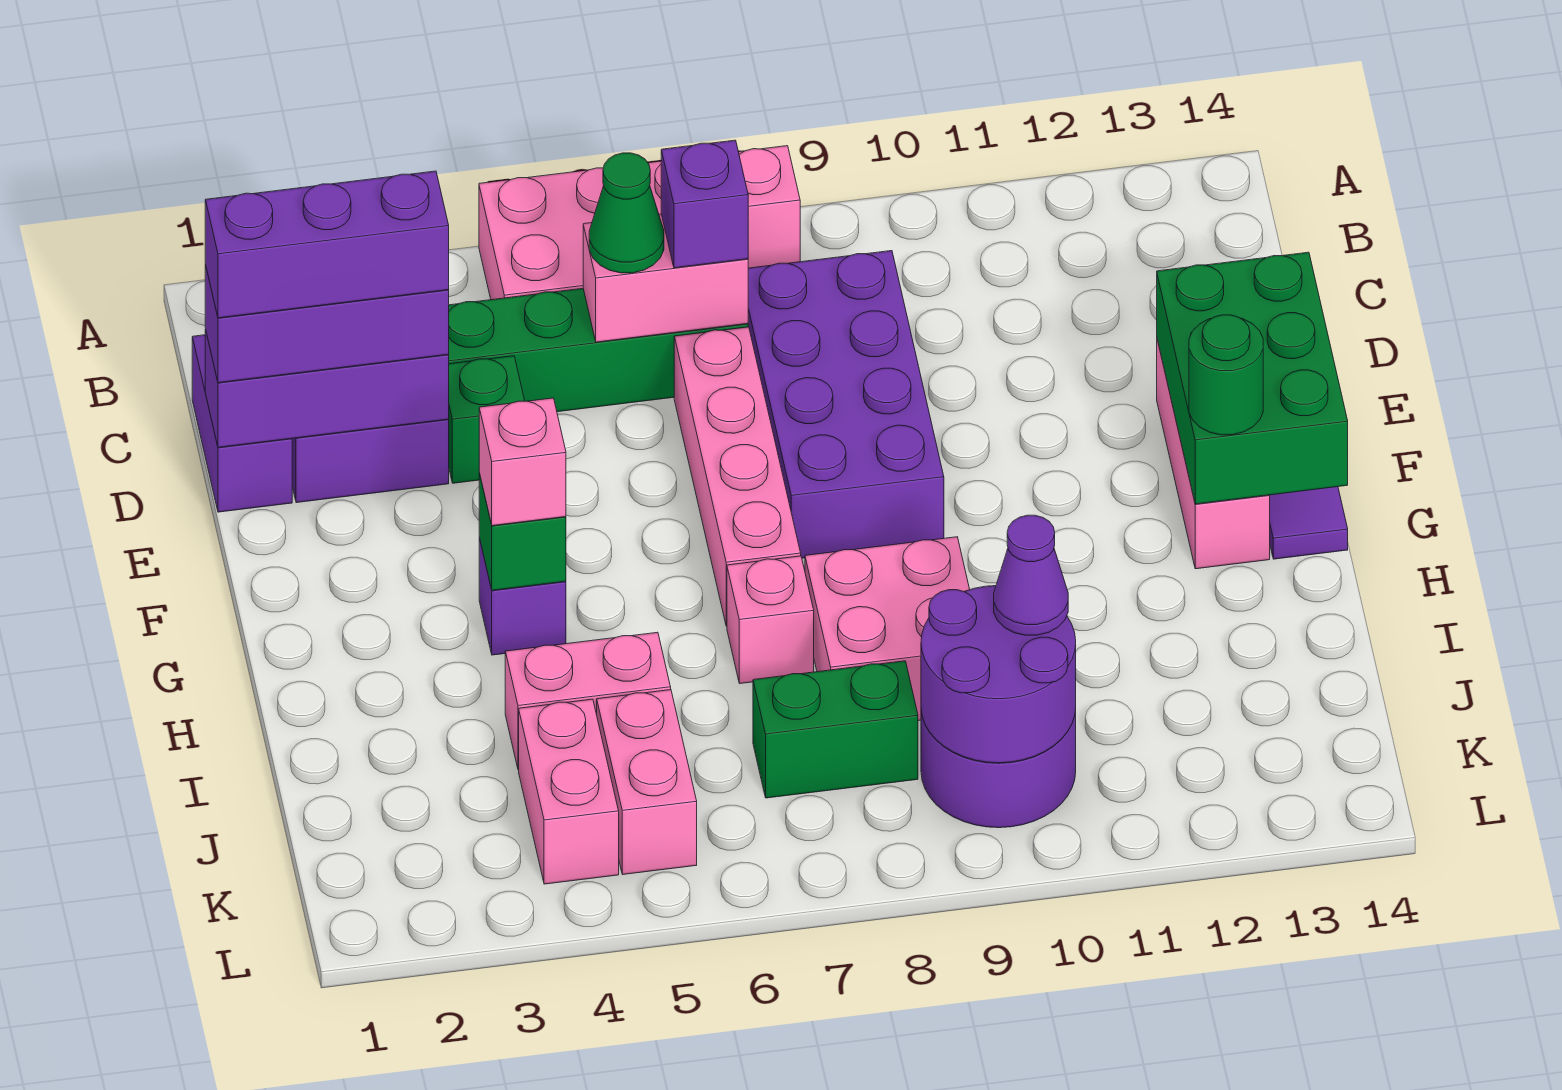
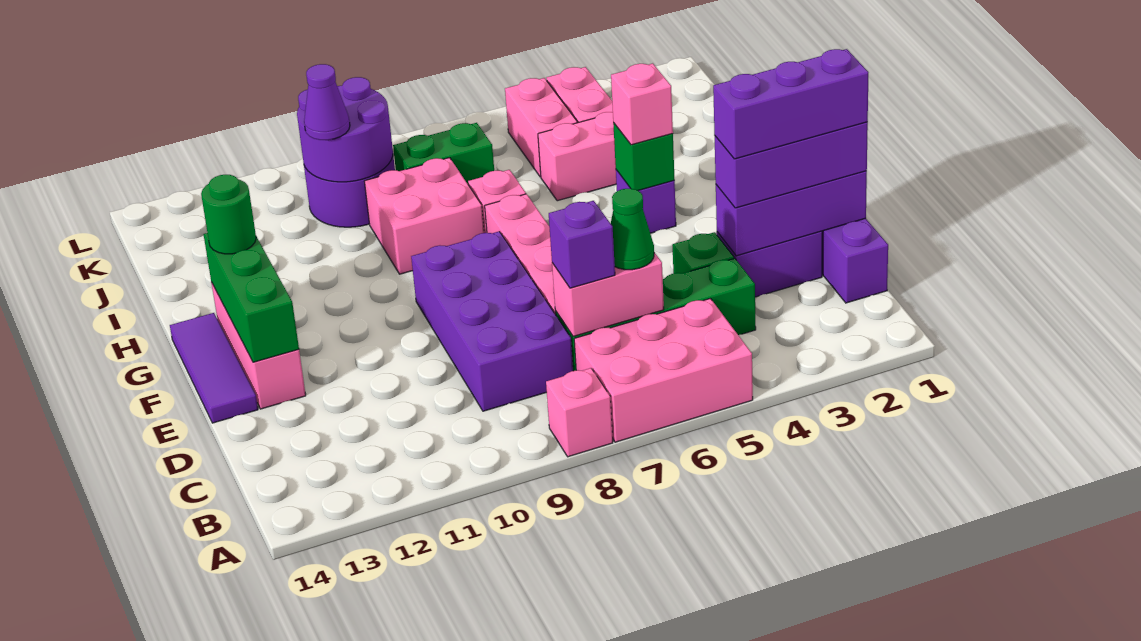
green 2x3 brick [1157,252,1348,504] -> green 1x3 brick [203,233,299,362]

